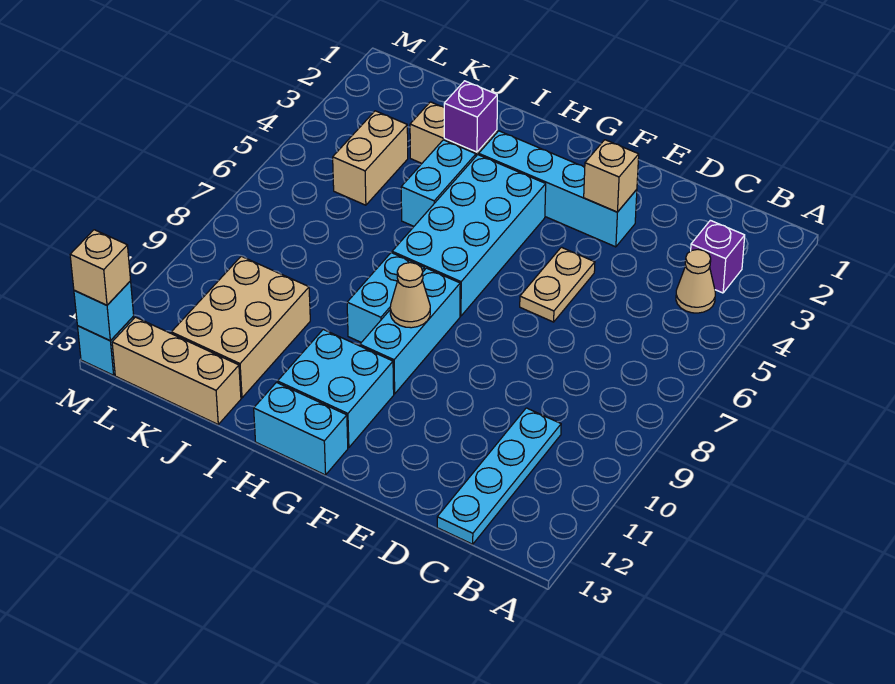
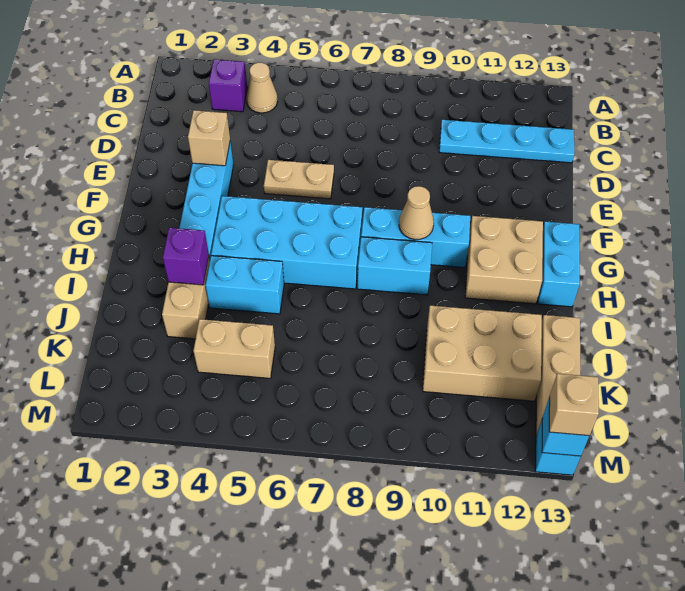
cyan 2x2 brick [278,330,394,448] -> tan 2x2 brick [465,216,543,304]

